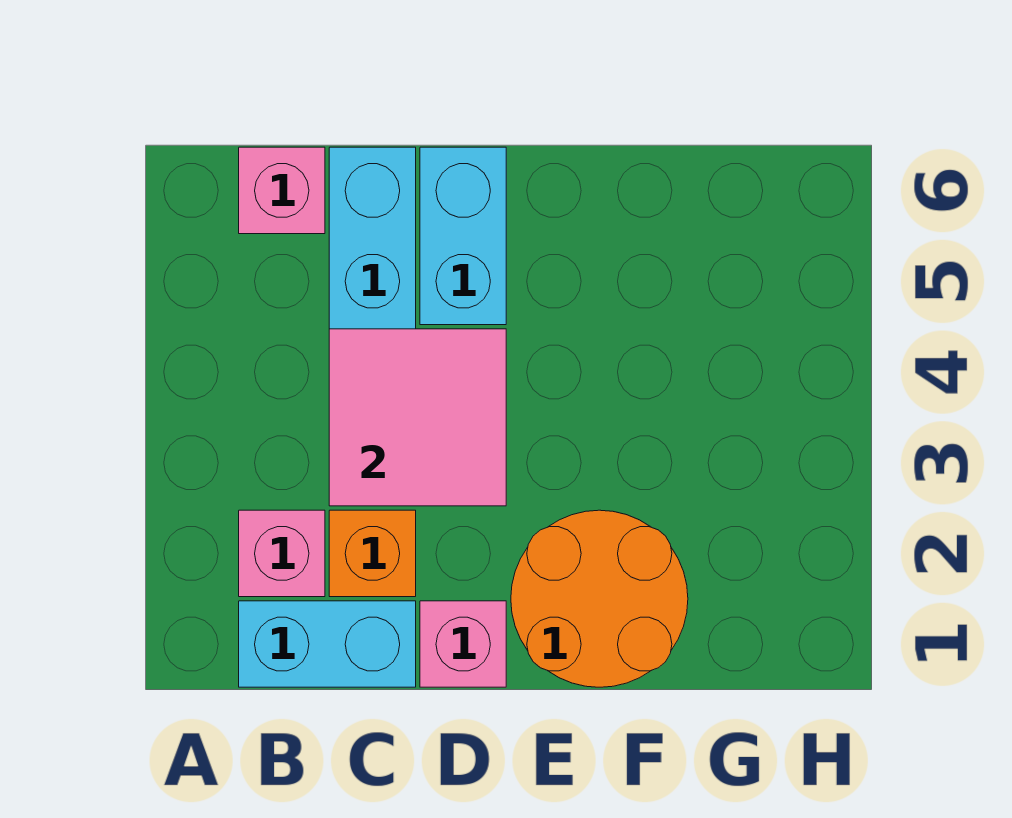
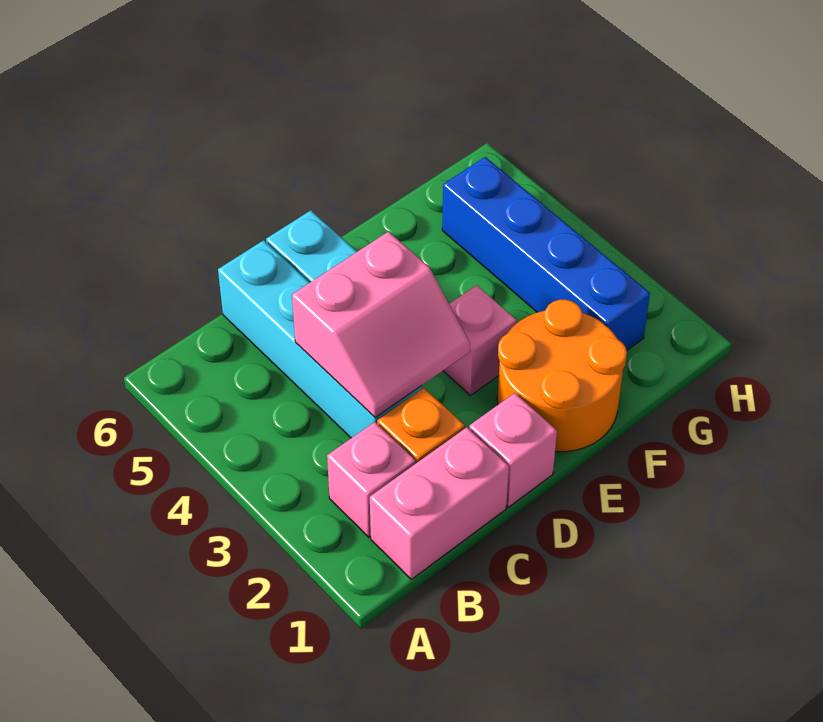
cyan 1x2 brick [239,601,416,687] -> pink 1x2 brick [370,427,509,579]
pink 1x1 brick [239,147,325,234] -> pink 1x1 brick moved to [443,285,517,395]
pink 2x2 tile [329,329,506,506] -> pink 2x2 slope [292,232,470,418]
none -> blue 1x4 brick [442,157,650,350]

